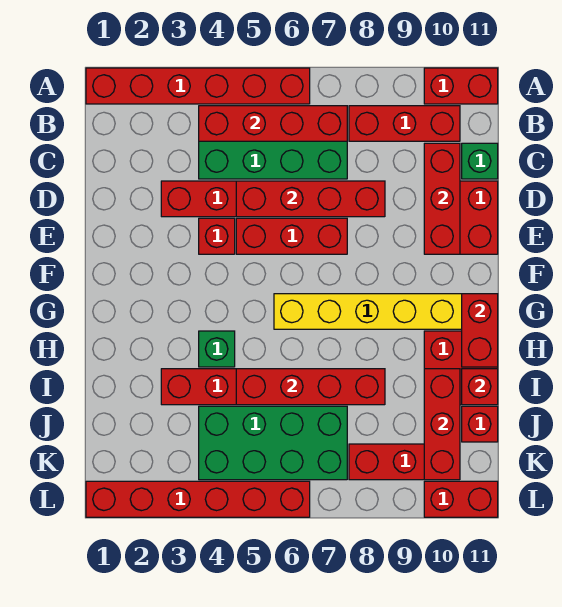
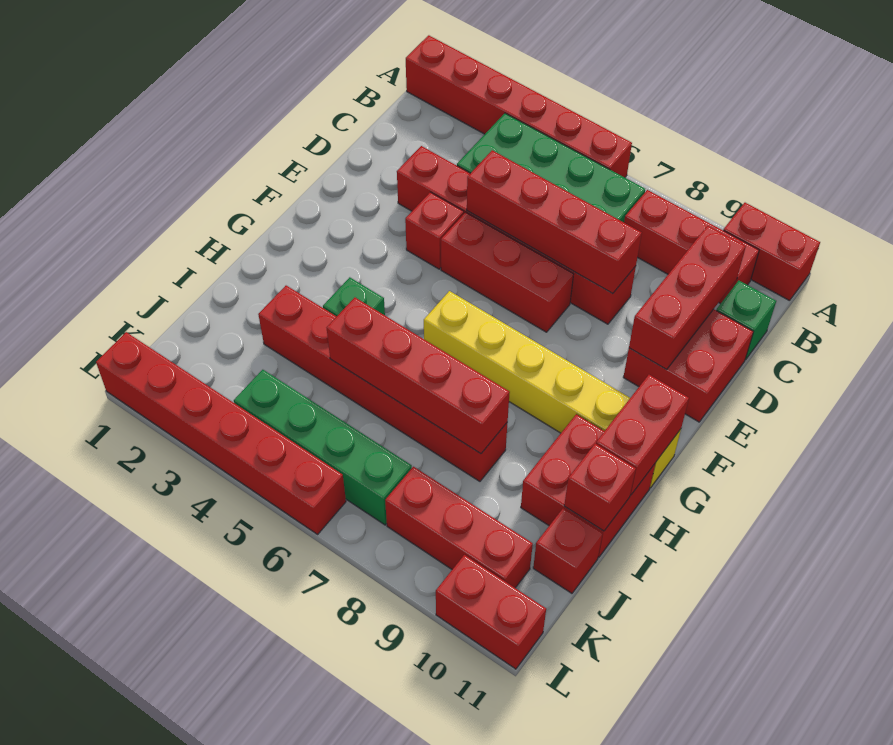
red 1x4 brick [199,106,347,141] -> none
red 1x3 brick [424,369,460,480] -> none
green 2x4 brick [199,406,347,480] -> green 1x4 brick [234,370,412,525]

